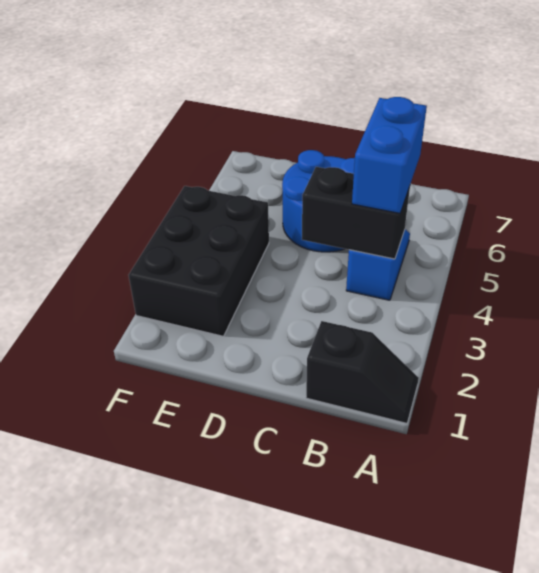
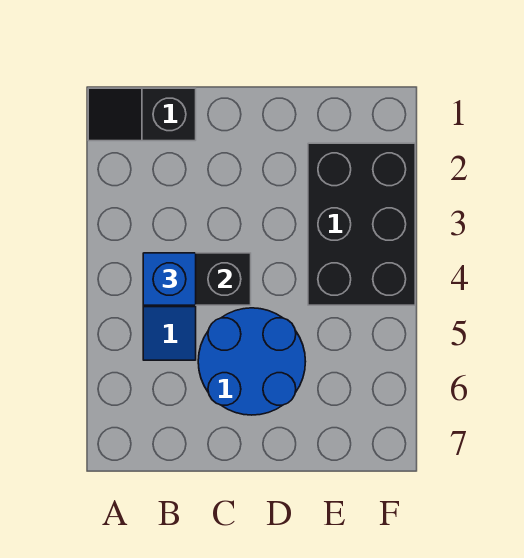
blue 1x2 brick [352,97,427,213] -> blue 1x1 brick [143,253,196,305]

